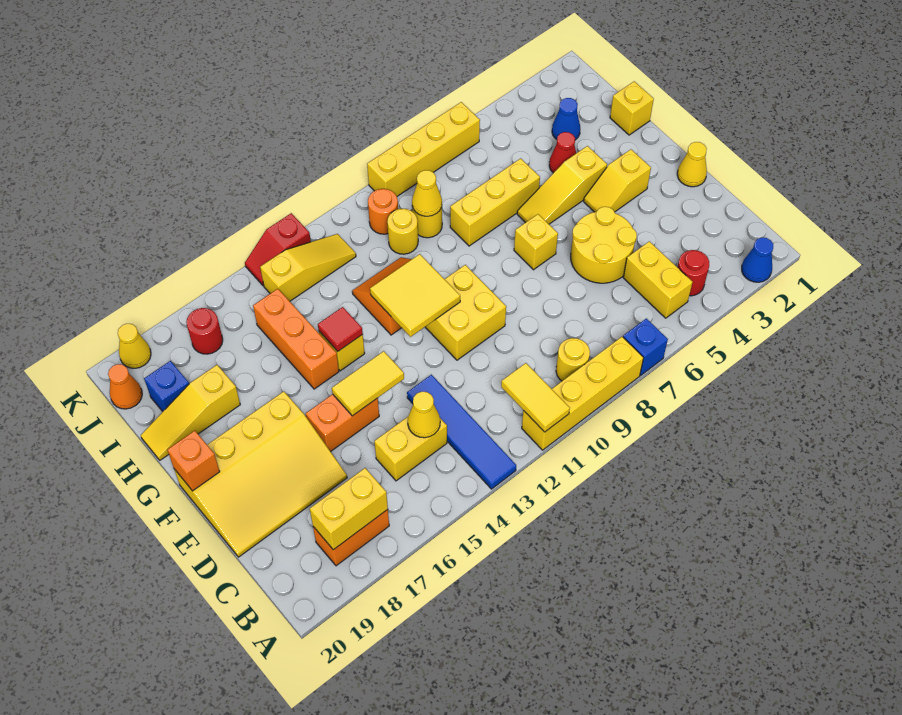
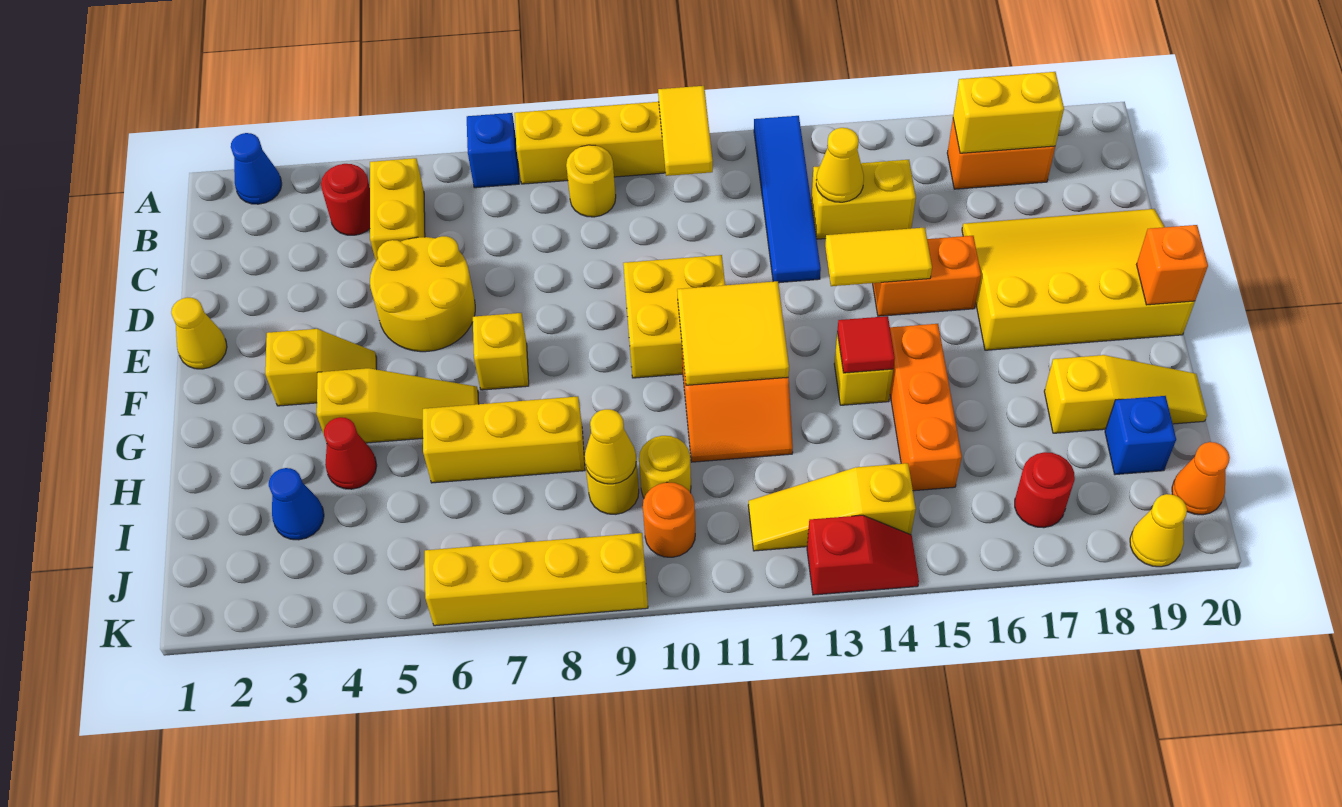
yellow 1x1 brick [610,81,654,135] -> none

